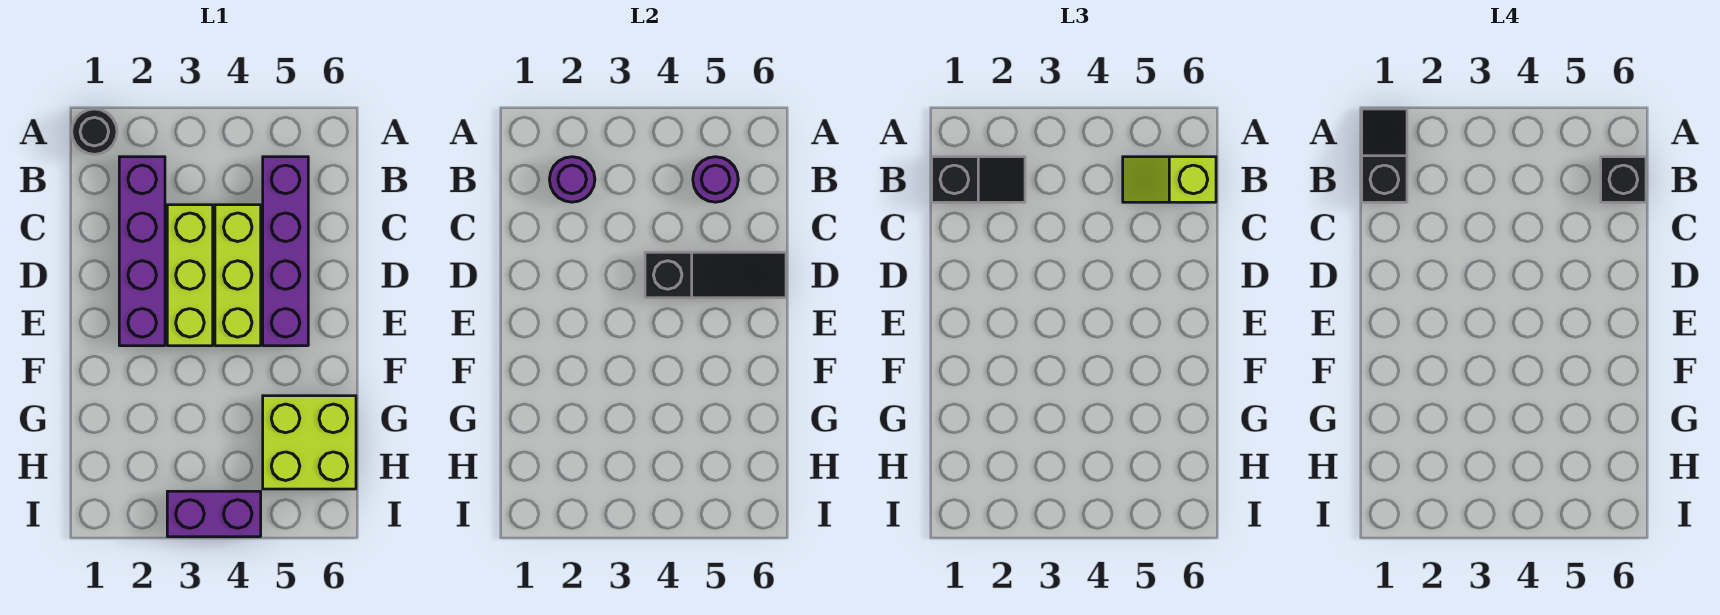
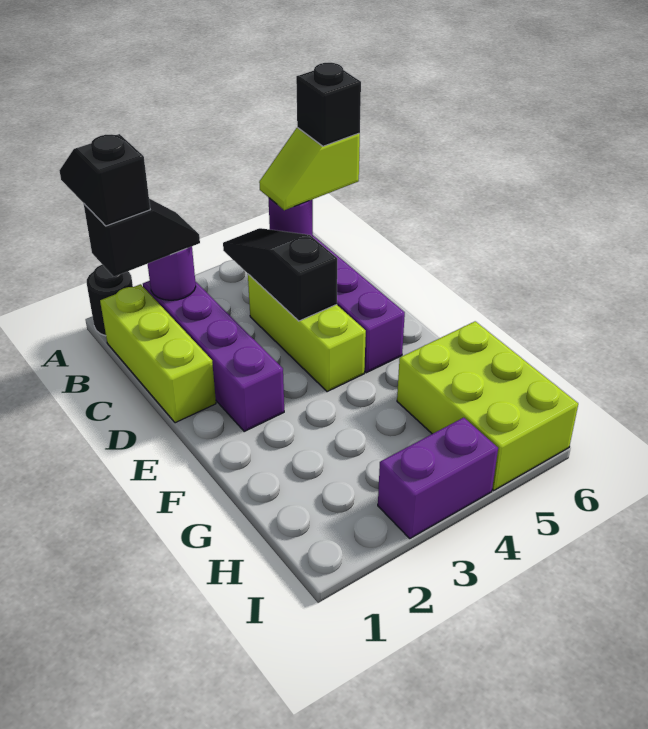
lime 1x3 brick [167,205,213,346] -> lime 1x3 brick moved to [100,284,216,423]
black 1x3 slope [645,252,786,298] -> black 1x3 slope turned to [223,228,337,321]
lime 2x2 brick [263,396,356,489] -> lime 2x3 brick [397,321,578,490]

